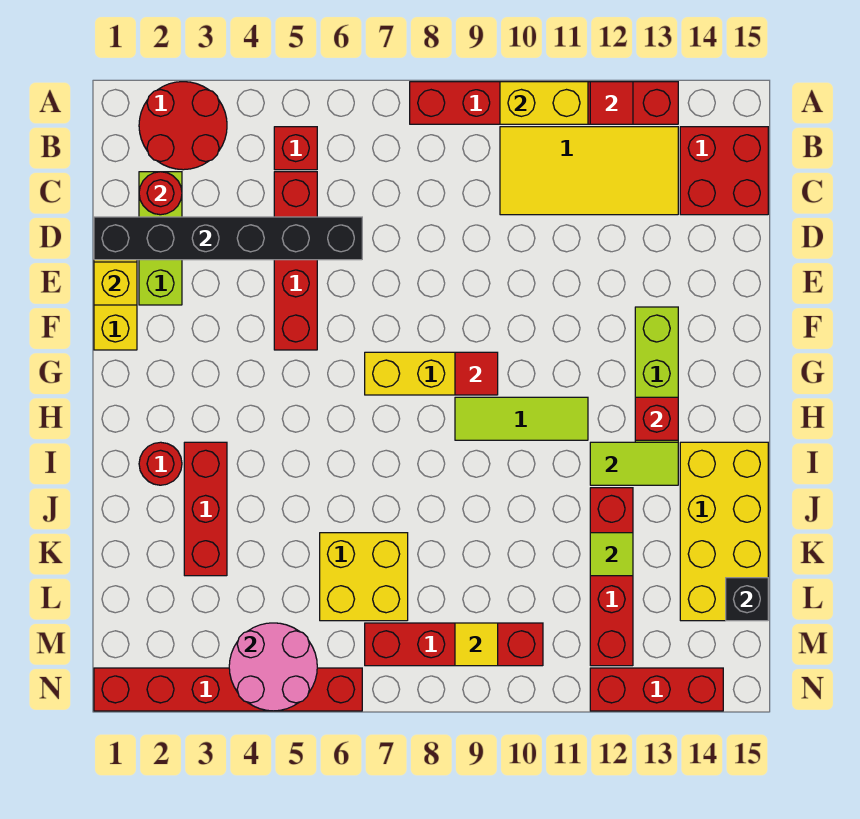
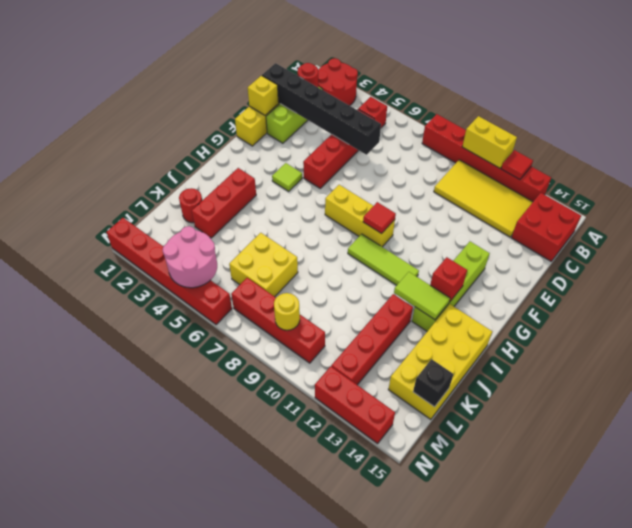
red 1x1 round brick [139,442,182,485] -> red 1x1 round brick moved to [179,188,202,223]
lime 1x1 tile [590,533,633,576] -> lime 1x1 tile moved to [272,163,302,191]
yellow 1x1 tile [455,623,498,666] -> yellow 1x1 round brick [274,293,300,330]

